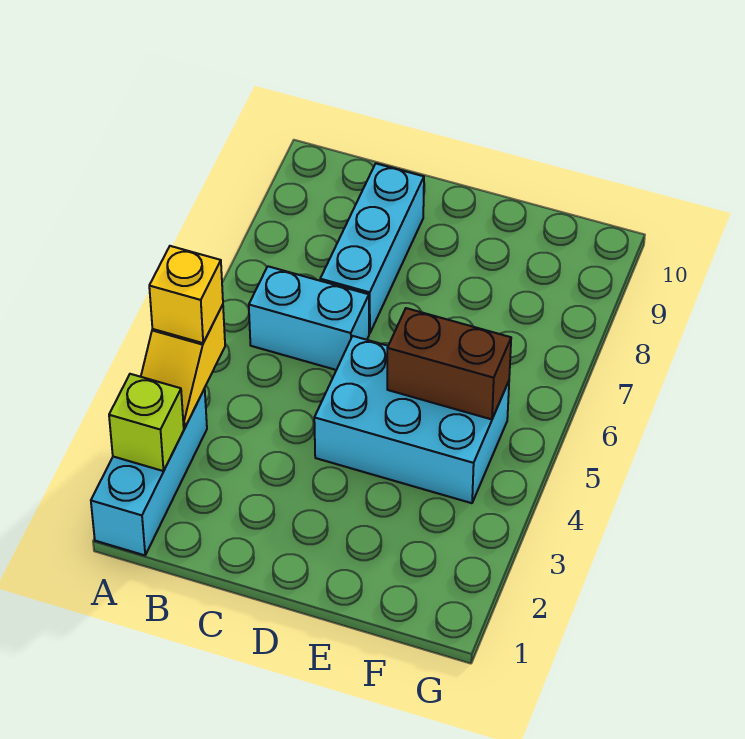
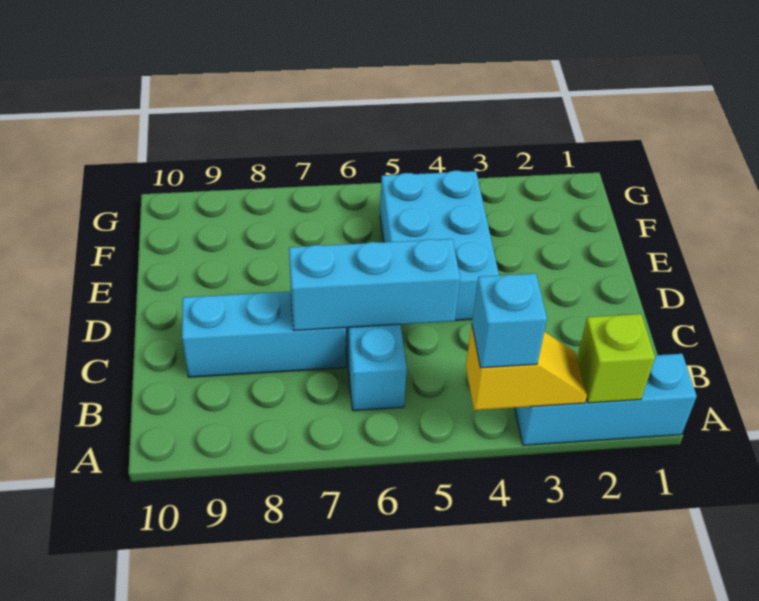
yellow 1x1 brick [149,246,223,343] -> cyan 1x1 brick [472,274,547,368]
none -> cyan 1x3 brick [289,239,460,331]
brown 1x2 brick [387,308,511,419] -> none

